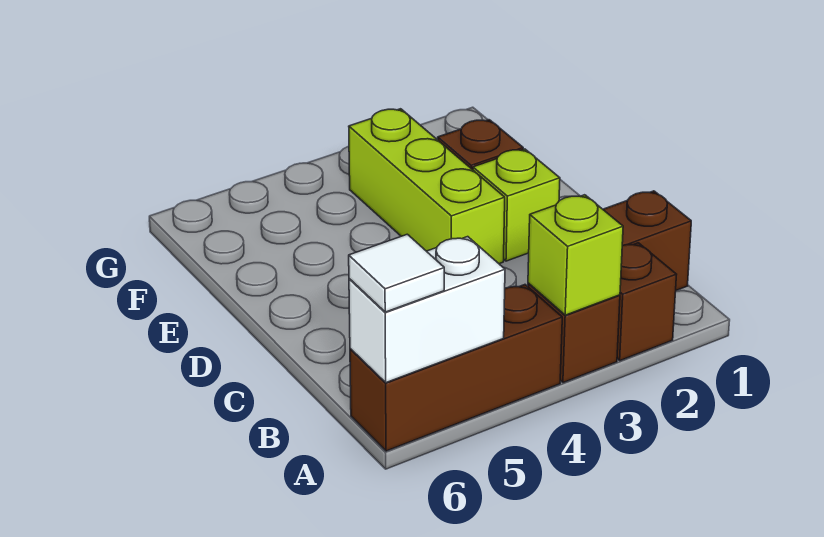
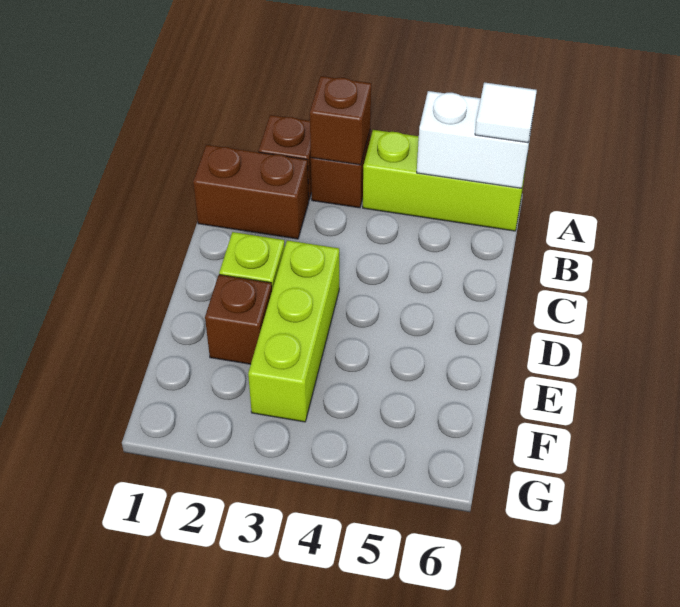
lime 1x1 brick [528,195,623,315] -> brown 1x1 brick [310,76,371,165]
brown 1x3 brick [350,285,562,451] -> lime 1x3 brick [363,130,527,231]

